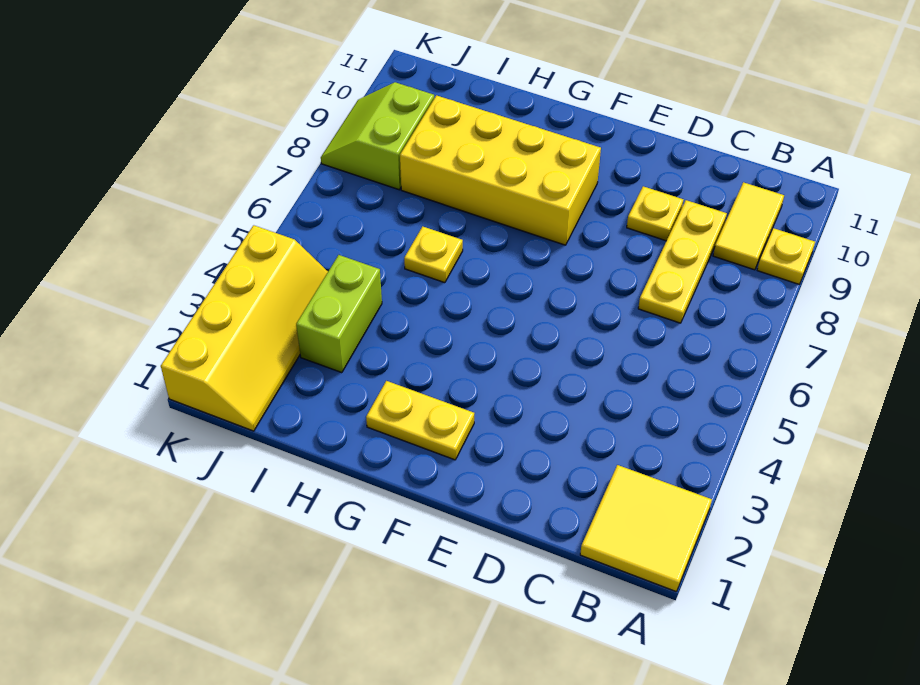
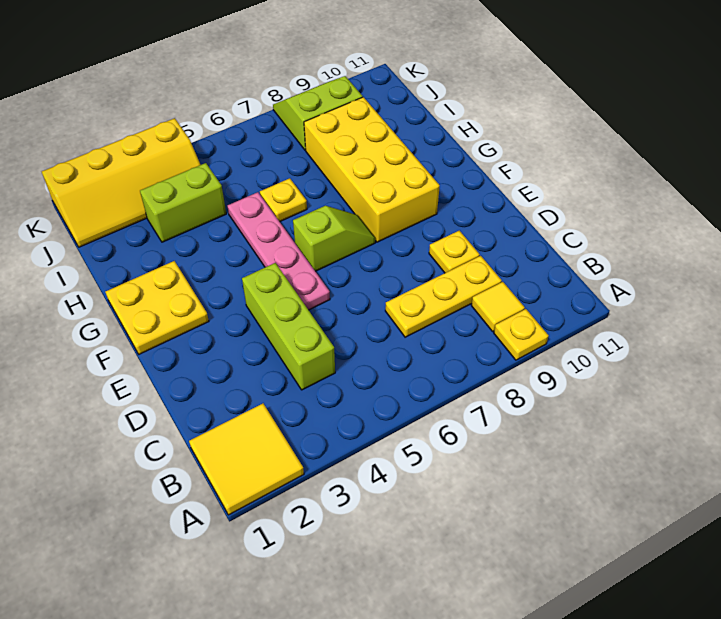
yellow 1x2 tile [713,182,784,270] -> yellow 1x1 tile [471,282,525,331]
none -> lime 1x3 brick [242,263,335,390]
none -> pink 1x4 plate [227,192,330,310]
yellow 1x2 plate [366,381,474,460] -> yellow 2x2 plate [106,261,209,354]
none -> lime 1x2 slope [293,206,375,271]

